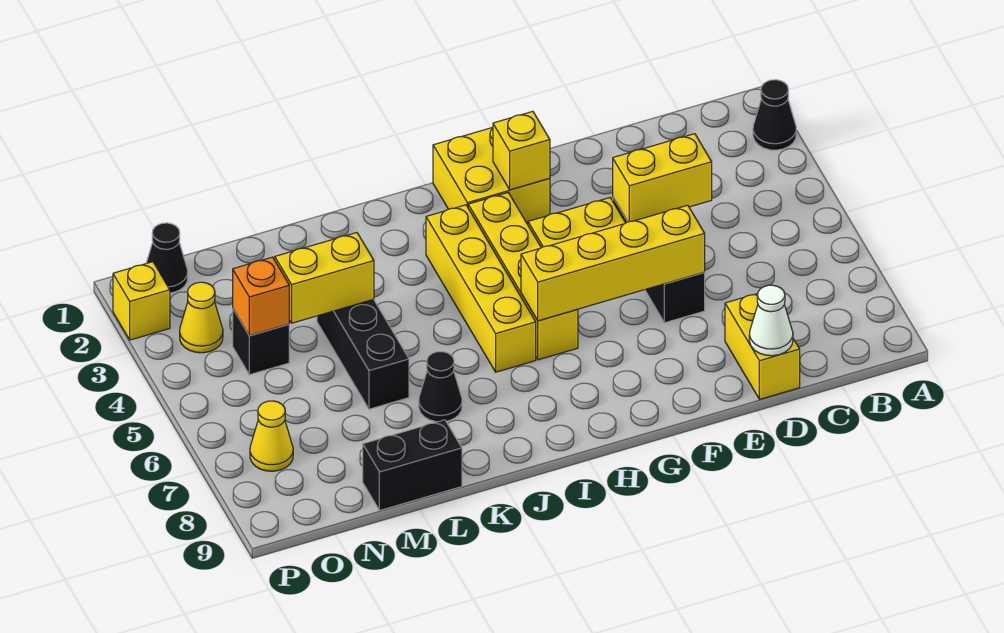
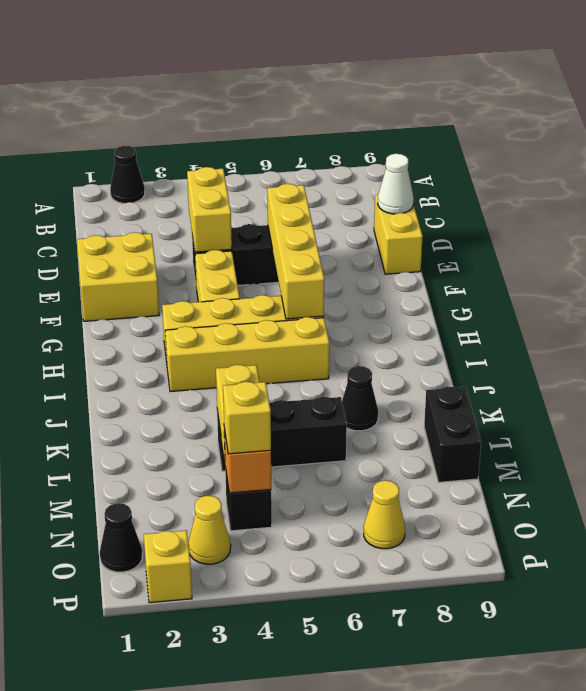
yellow 1x2 brick [725,294,800,399] -> yellow 1x2 brick turned to [374,195,423,274]
yellow 2x2 brick [433,127,550,224] -> yellow 2x2 brick moved to [77,232,159,321]
yellow 1x1 brick [493,111,550,190] -> yellow 1x1 brick moved to [223,382,271,454]

